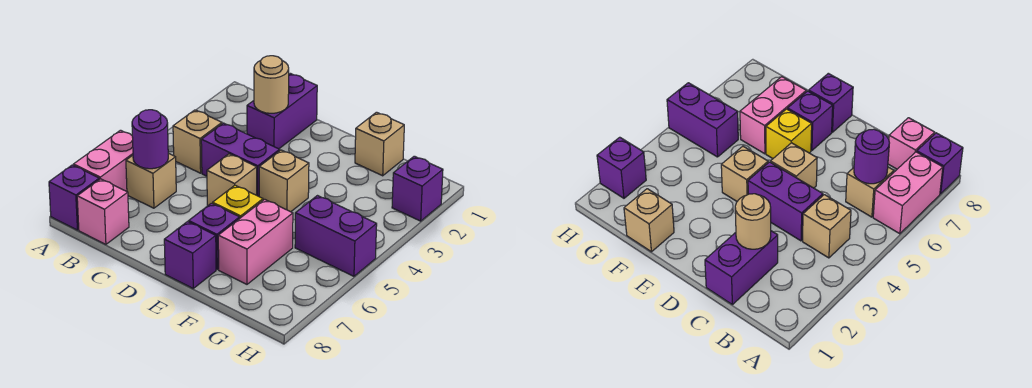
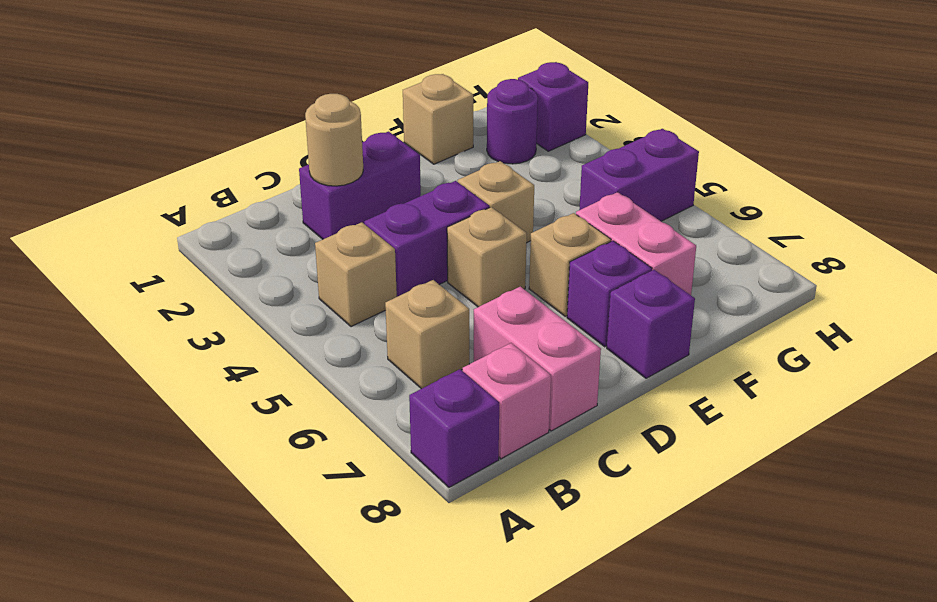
pink 1x2 brick [74,130,133,191] -> pink 1x2 brick moved to [474,287,601,431]
purple 1x1 round brick [132,110,168,169] -> purple 1x1 round brick moved to [487,79,538,164]
purple 1x2 brick [247,73,317,149] -> purple 1x2 brick turned to [299,132,421,239]
yellow 1x1 brick [213,185,263,218] -> tan 1x1 brick [529,213,611,316]

